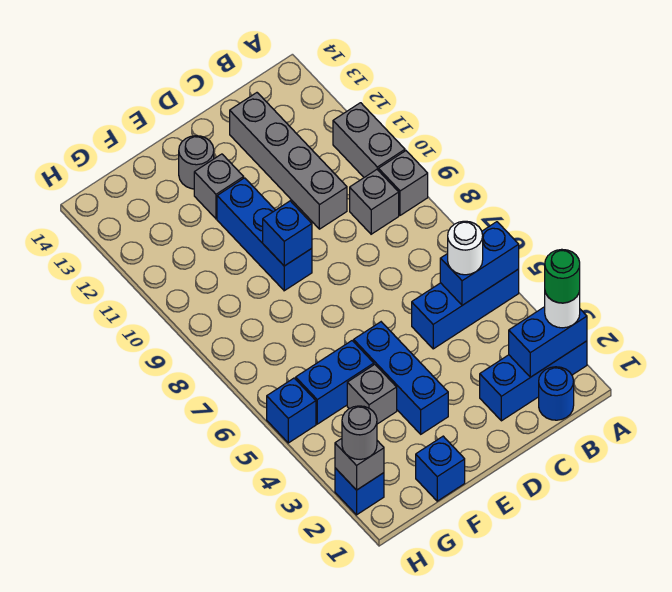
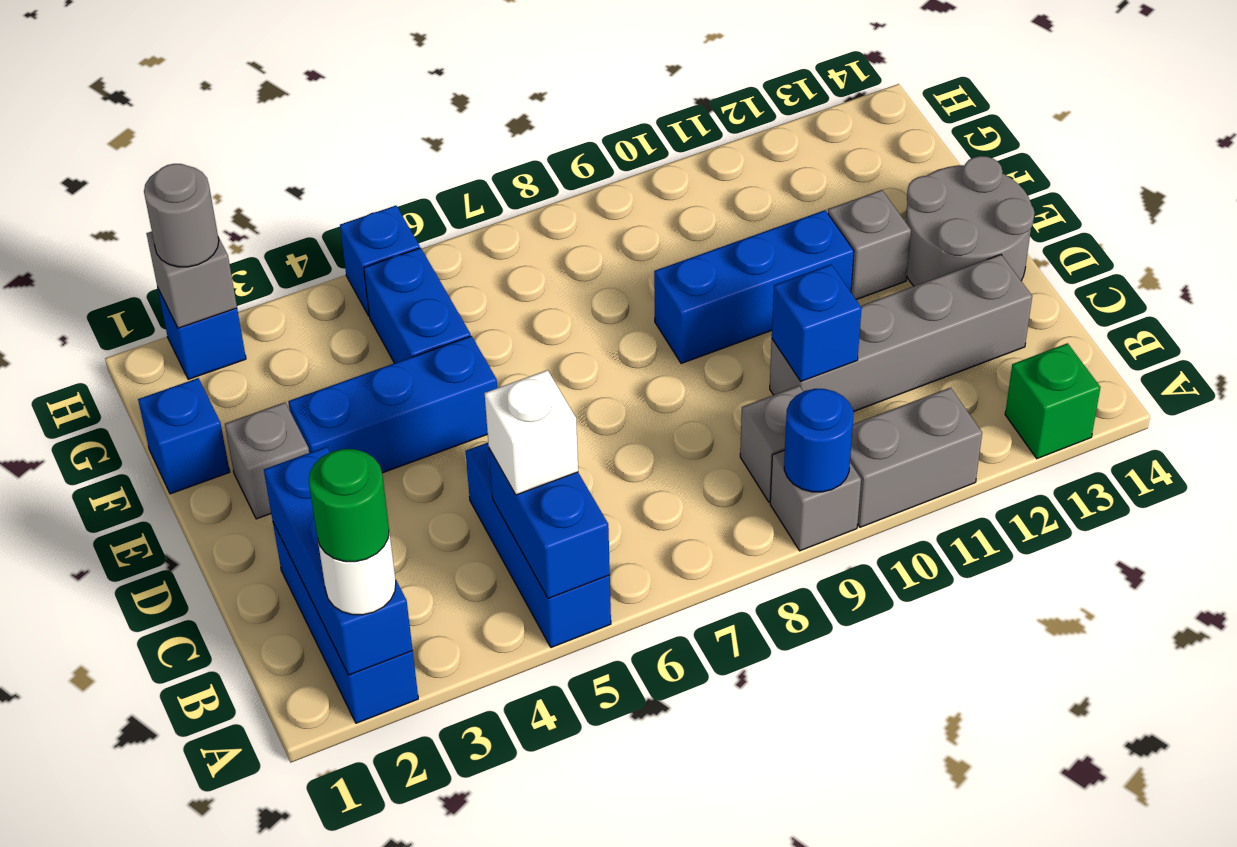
blue 1x2 brick [509,307,587,377] -> blue 1x3 brick [264,447,413,675]
none -> green 1x1 brick [1005,343,1101,459]
blue 1x1 round brick [539,367,574,420] -> blue 1x1 round brick moved to [784,389,853,492]
white 1x1 round brick [448,221,483,275] -> white 1x1 brick [485,370,578,495]
blue 1x1 brick [263,201,312,266] -> blue 1x1 brick moved to [772,265,862,381]
grey 1x1 round brick [179,136,214,189] -> grey 2x2 round brick [906,156,1035,286]
grey 1x1 brick [347,365,397,424] -> grey 1x1 brick moved to [225,402,309,519]

